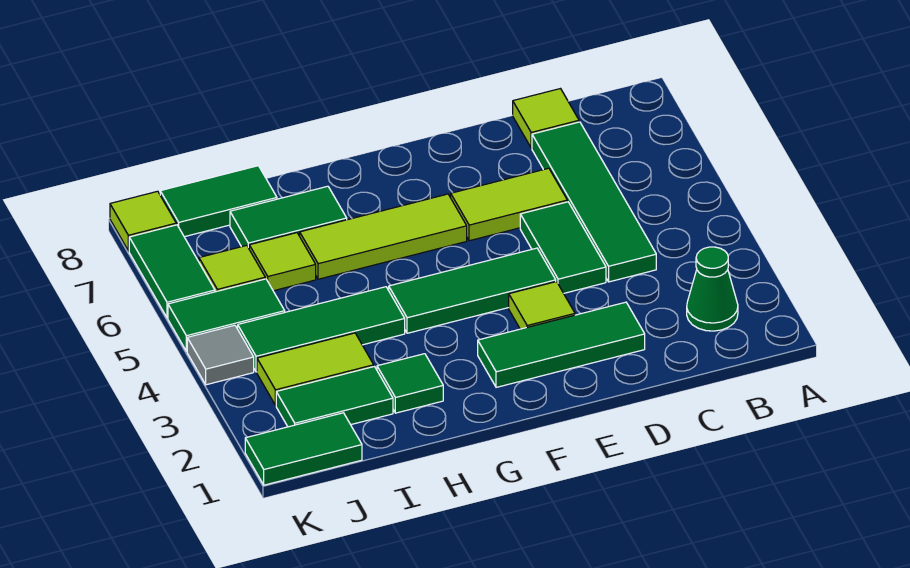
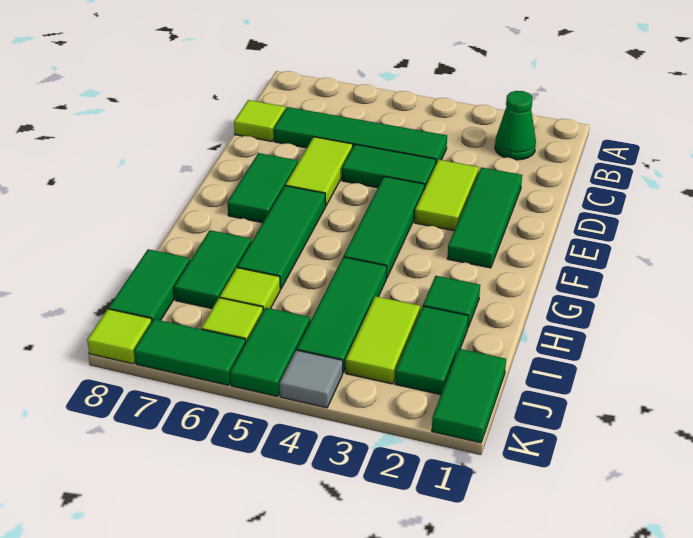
lime 1x1 tile [509,282,575,329] -> lime 1x2 tile [415,160,479,231]
none -> green 1x2 tile [227,153,298,223]
lime 1x3 tile [300,194,467,279] -> green 1x3 tile [237,186,326,289]

